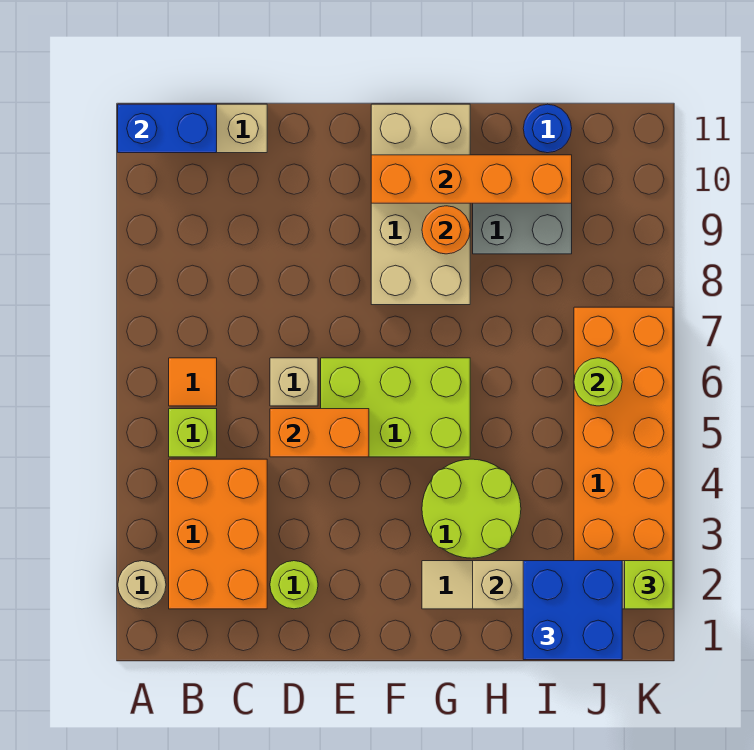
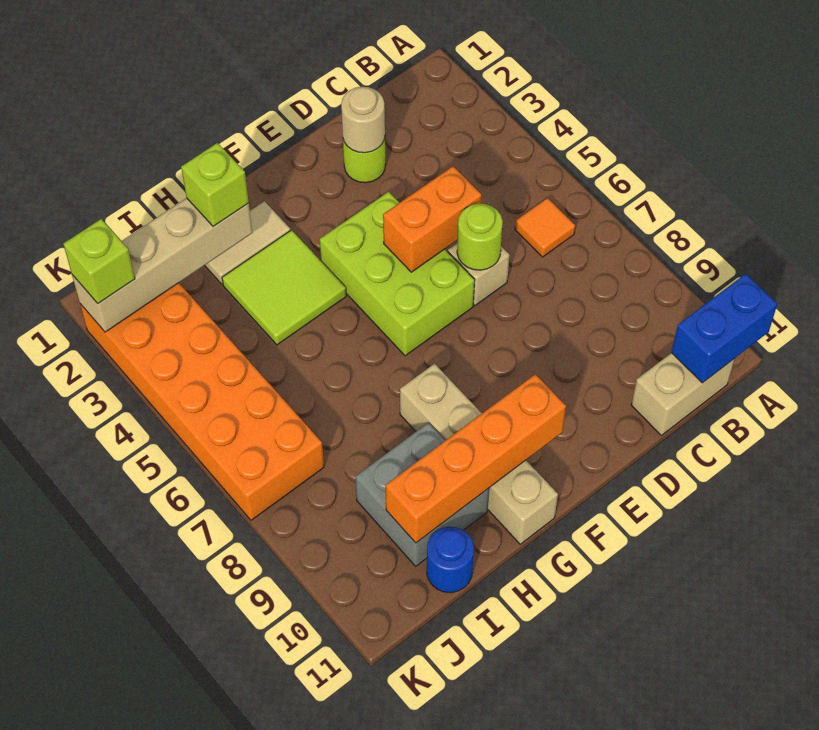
tan 1x1 round brick [118,561,166,609] -> tan 1x1 round brick moved to [341,87,385,153]
orange 2x3 brick [169,459,267,609] -> none
lime 1x1 brick [169,409,217,457] -> lime 1x1 brick moved to [181,143,249,226]
lime 2x3 brick [321,358,470,457] -> lime 2x3 brick turned to [320,192,475,356]
tan 2x4 brick [371,104,470,305] -> tan 1x4 brick [400,364,558,544]
lime 2x2 round brick [422,459,521,558] -> lime 2x2 tile [222,230,346,345]
orange 1x1 round brick [422,206,470,254] -> none
blue 2x2 brick [523,561,622,660] -> none
lime 1x1 round brick [574,358,622,406] -> lime 1x1 round brick moved to [457,203,503,270]

